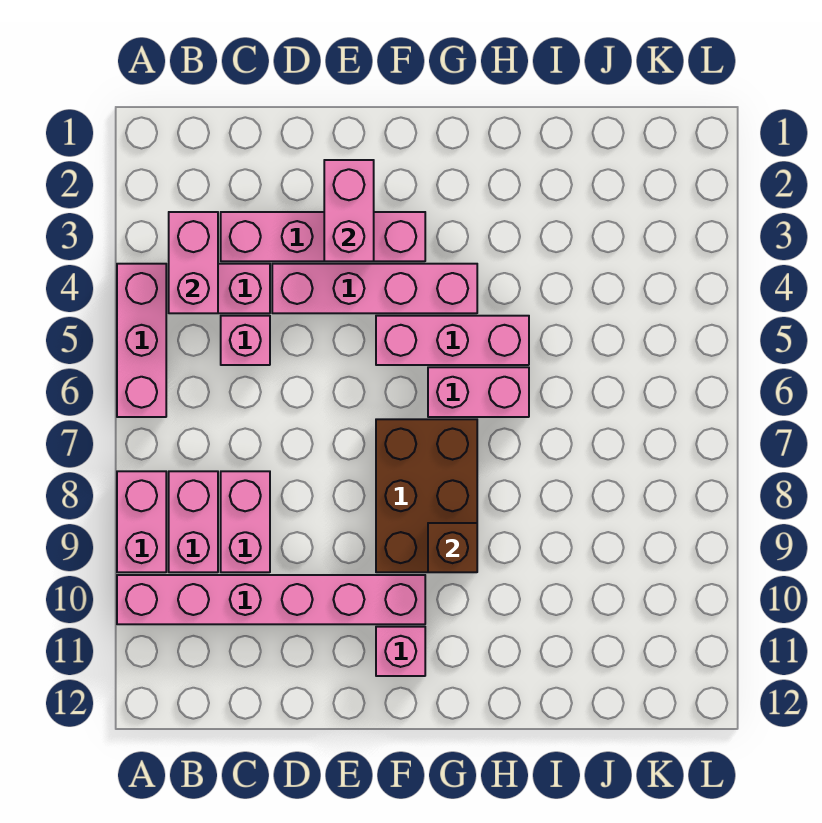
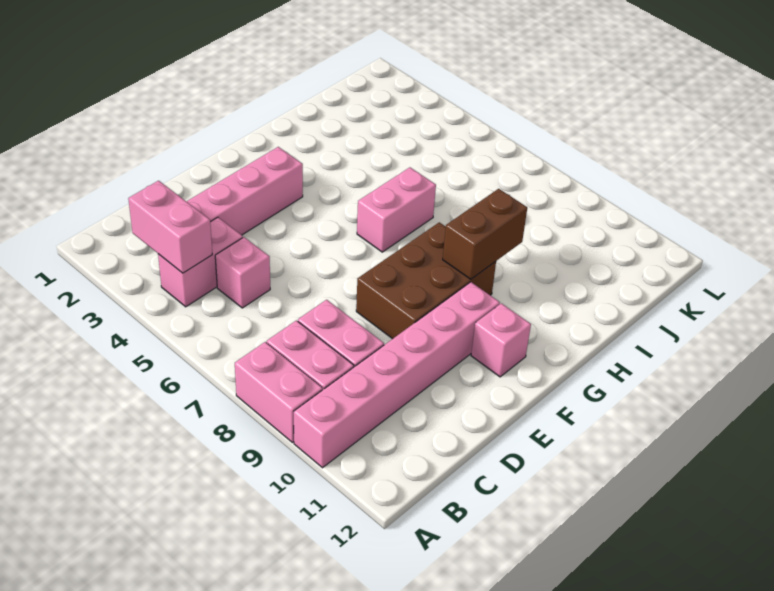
pink 1x3 brick [117,264,166,417] -> none
pink 1x4 brick [272,264,477,313] -> none
pink 1x2 brick [324,160,374,261] -> none
pink 1x3 brick [376,316,529,365] -> none
brown 2x3 brick [376,419,477,572] -> brown 2x3 brick turned to [356,222,496,339]
brown 1x1 brick [428,523,477,572] -> brown 1x2 brick [443,189,527,279]

